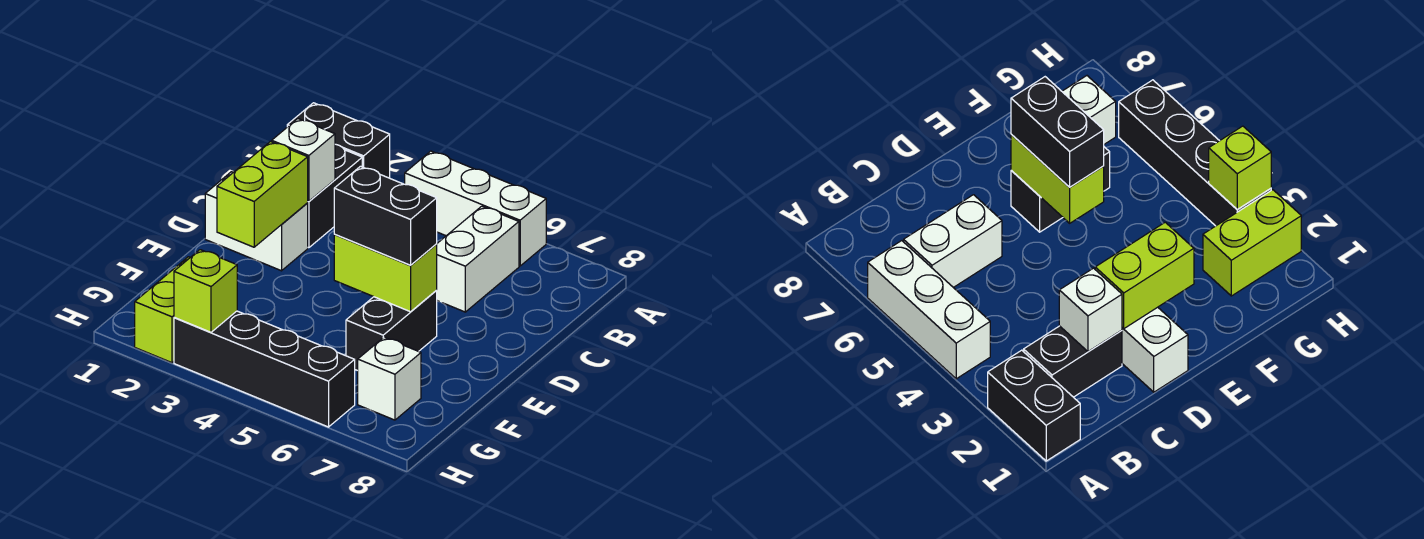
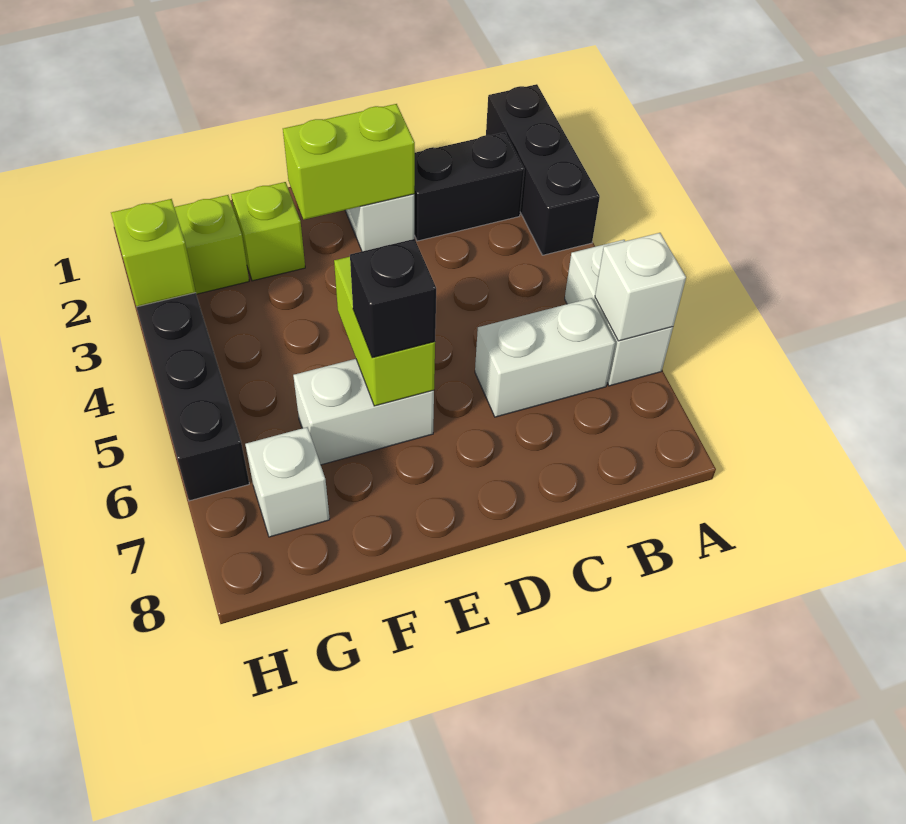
black 1x2 brick [287,103,390,178] -> black 1x3 brick [486,84,600,255]
white 1x3 brick [405,151,546,266] -> white 1x2 brick [565,240,673,386]
white 1x1 brick [272,119,335,201] -> white 1x1 brick moved to [595,233,686,341]
black 1x2 brick [334,166,437,265] -> black 1x1 brick [350,239,436,358]
black 1x2 brick [346,291,437,371] -> white 1x2 brick [293,359,434,465]
none -> lime 1x1 brick [231,182,305,281]

